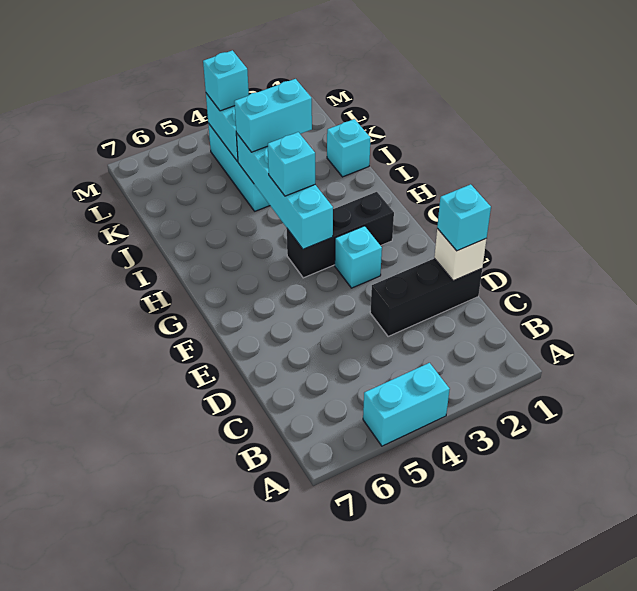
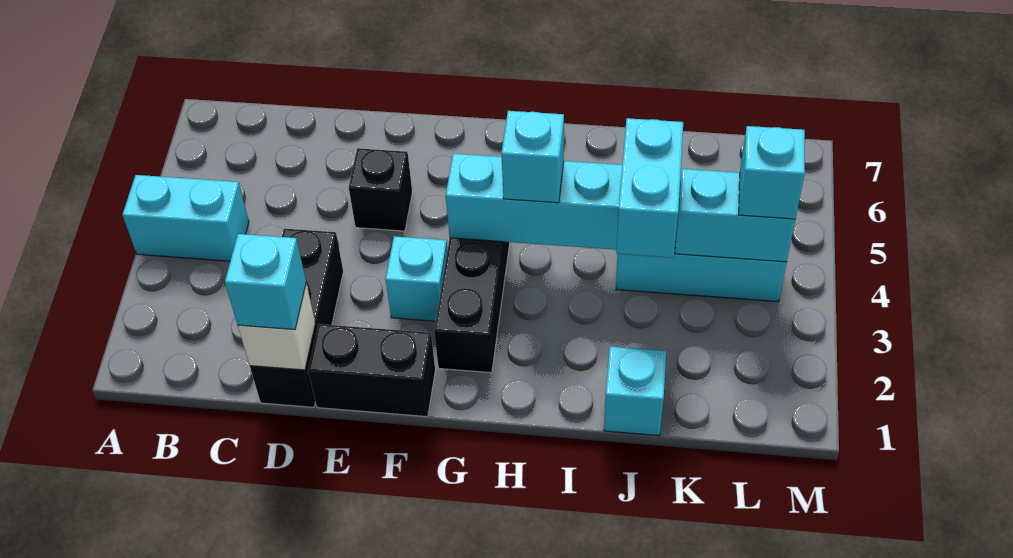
cyan 1x2 brick [363,363,450,446] -> cyan 1x2 brick turned to [122,175,249,261]
none -> black 1x2 brick [308,324,435,417]
none -> black 1x1 brick [349,148,412,231]

